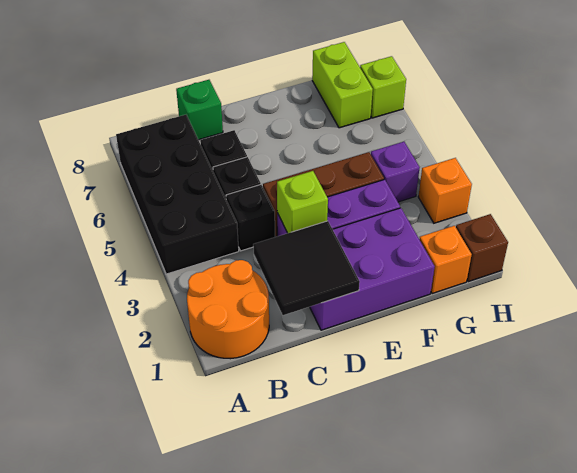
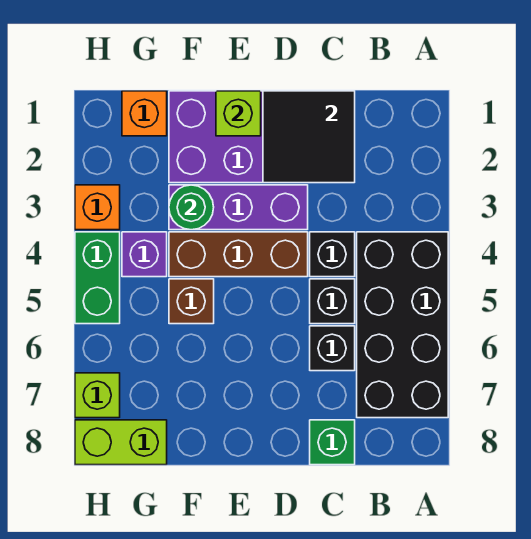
orange 2x2 round brick [187,260,269,359] -> none
lime 1x1 brick [277,171,328,233] -> lime 1x1 brick moved to [216,91,261,136]
none -> green 1x1 round brick [169,185,214,230]
lime 1x2 brick [312,42,373,128] -> lime 1x2 brick turned to [75,420,167,465]
brown 1x1 brick [456,214,508,282] -> brown 1x1 brick moved to [169,279,214,324]
none -> green 1x2 brick [75,232,120,324]

